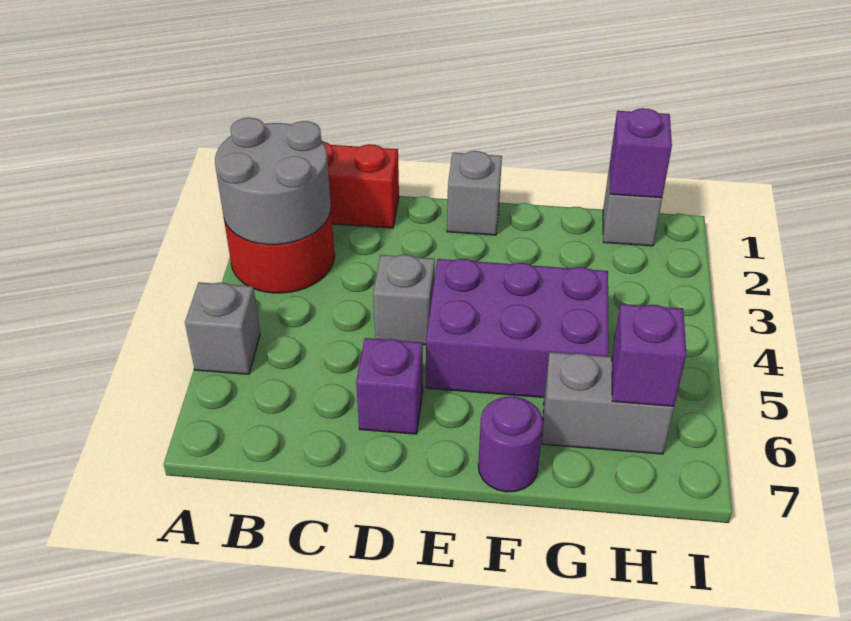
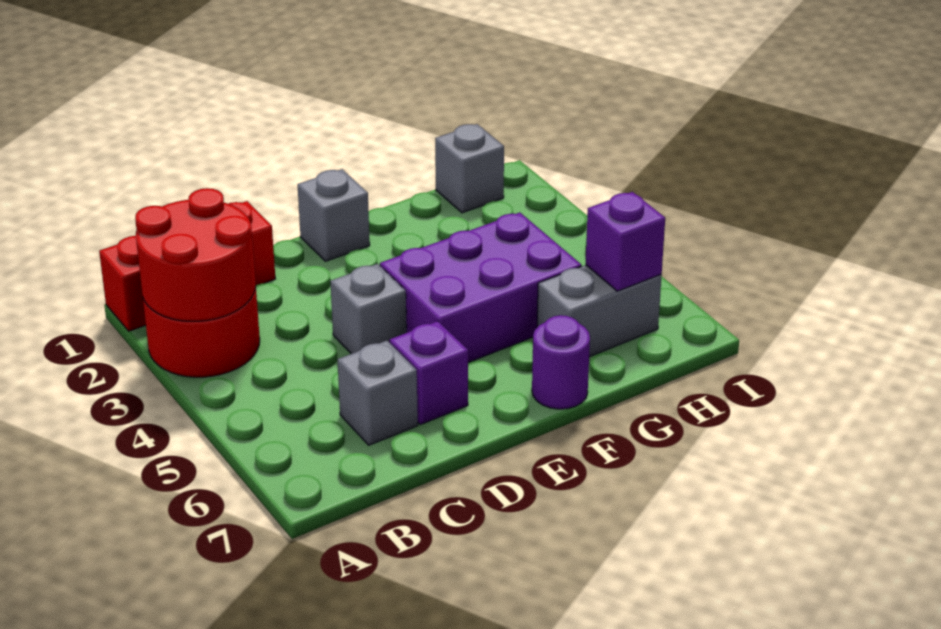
grey 2x2 round brick [215,118,331,245] -> red 2x2 round brick [135,188,256,321]
grey 1x1 brick [185,282,260,374] -> grey 1x1 brick moved to [337,341,418,445]
purple 1x1 brick [610,108,672,198] -> none

